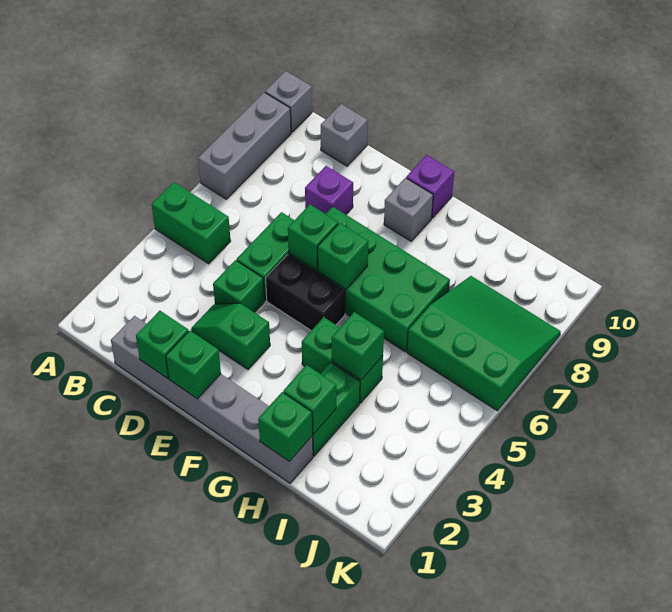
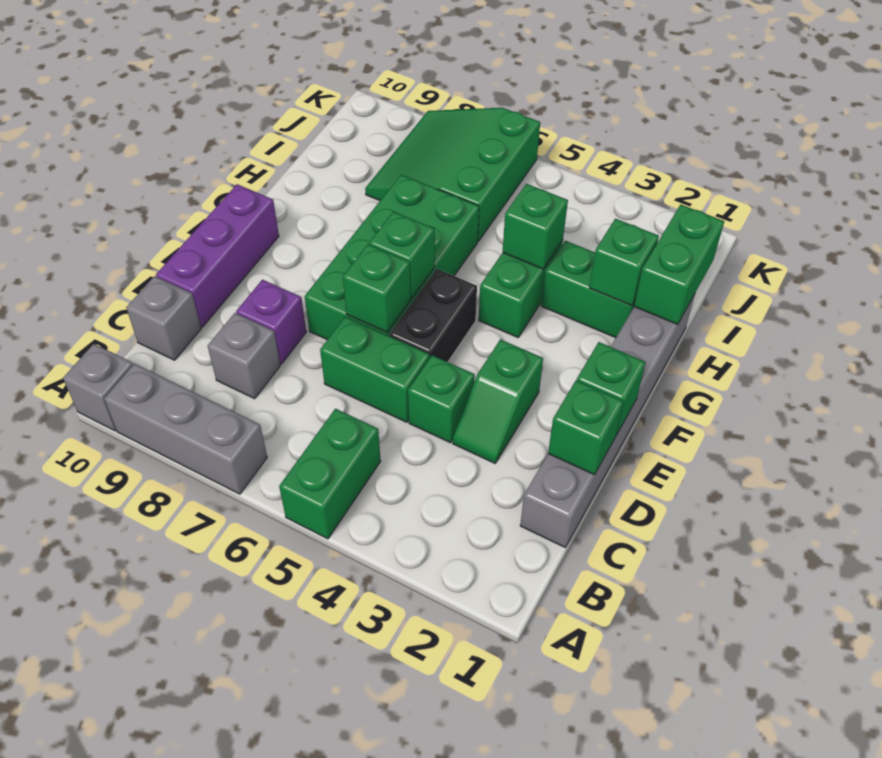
grey 1x1 brick [384,178,433,241] -> grey 1x1 brick moved to [208,313,280,399]
purple 1x1 brick [406,155,454,218] -> purple 1x3 brick [156,184,279,327]
green 1x1 brick [258,392,313,461] -> green 1x2 brick [634,204,724,324]

